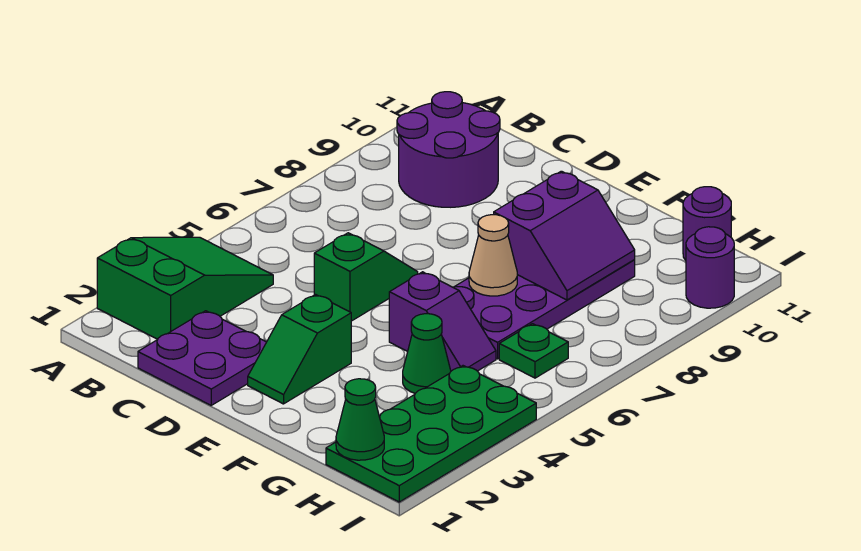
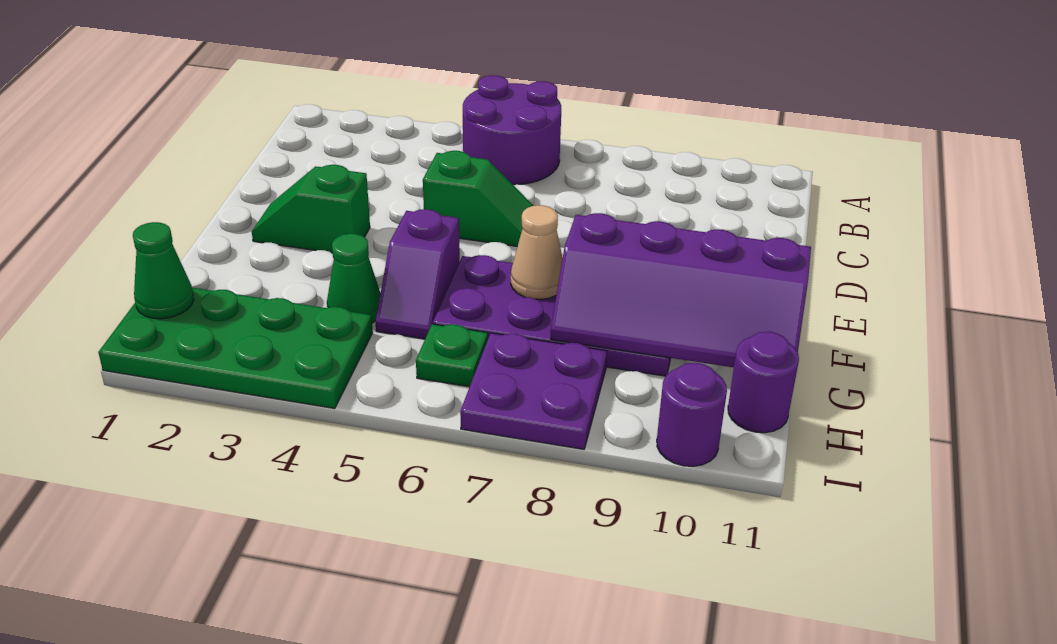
green 2x3 slope [97,237,273,339] -> none
purple 2x2 round brick [397,92,500,207] -> purple 2x2 round brick moved to [463,75,561,185]
purple 2x2 plate [138,311,266,405] -> purple 2x2 plate moved to [460,333,607,449]
purple 2x2 slope [494,171,635,300] -> purple 2x4 slope [551,213,811,367]

